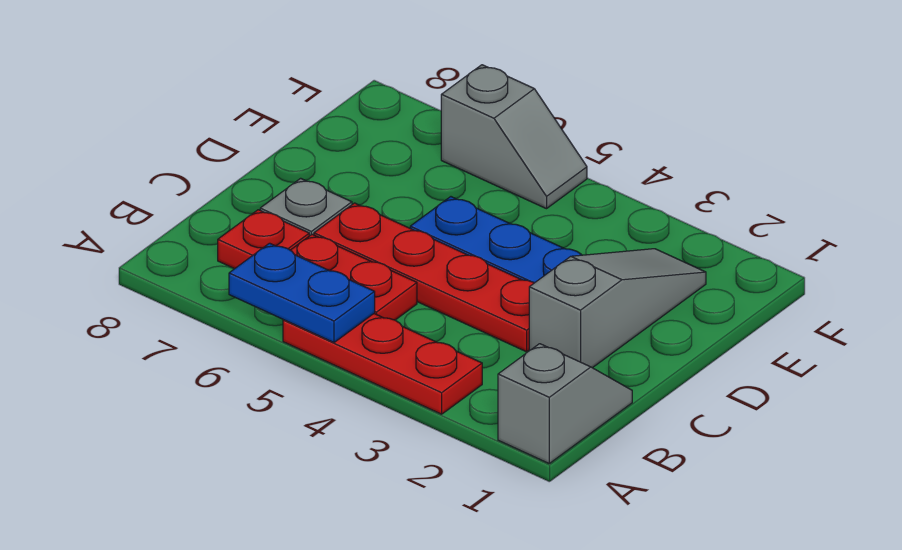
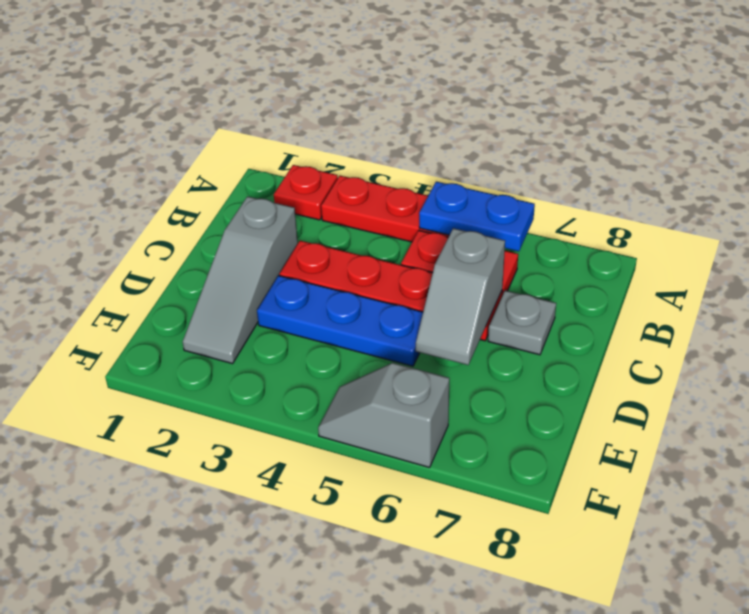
grey 1x2 slope [498,344,632,463] -> grey 1x2 slope moved to [416,228,505,365]
red 1x1 plate [218,210,309,269] -> red 1x1 plate moved to [274,165,338,220]

